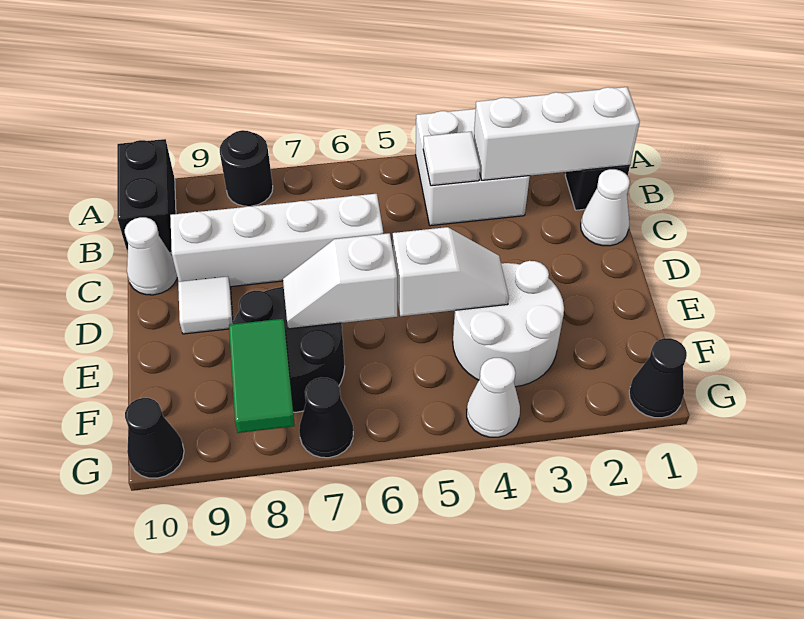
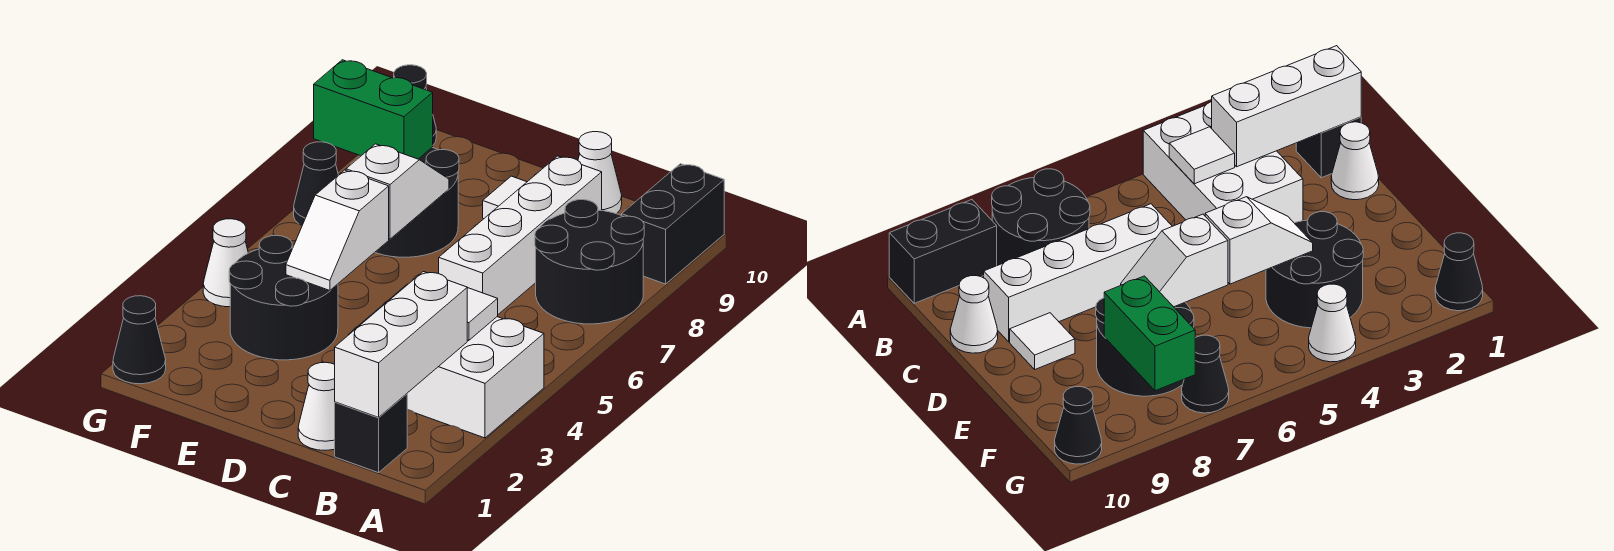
white 2x2 brick [416,109,530,226] -> white 2x3 brick [348,284,544,438]
black 1x1 round brick [220,130,273,206] -> black 2x2 round brick [535,200,644,324]
black 1x2 brick [117,139,176,253] -> black 1x2 brick turned to [622,164,724,284]
white 2x2 round brick [453,261,564,387] -> black 2x2 round brick [229,235,338,360]
green 1x2 tile [229,319,295,433] -> green 1x2 brick [314,60,433,159]

